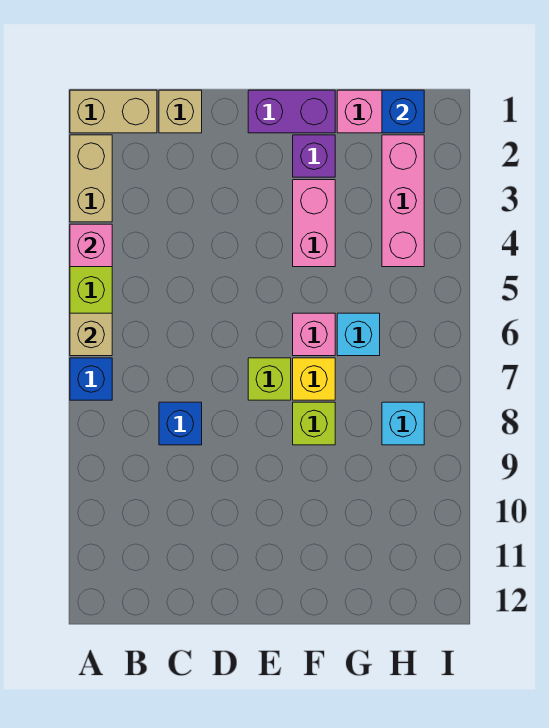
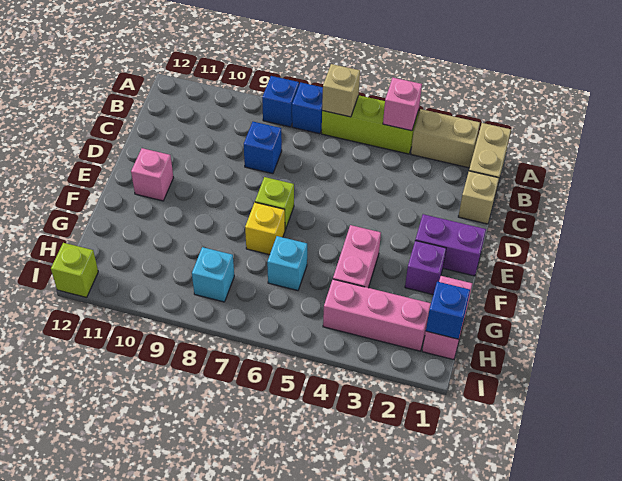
none -> blue 1x1 brick [262,76,299,127]
purple 1x2 brick [248,90,335,133] -> purple 1x2 brick turned to [415,214,486,276]
pink 1x2 brick [293,180,335,267] -> pink 1x2 brick turned to [333,225,381,288]
pink 1x1 brick [293,313,335,356] -> pink 1x1 brick moved to [131,148,173,201]
lime 1x1 brick [293,402,335,445] -> lime 1x1 brick moved to [51,243,98,297]

